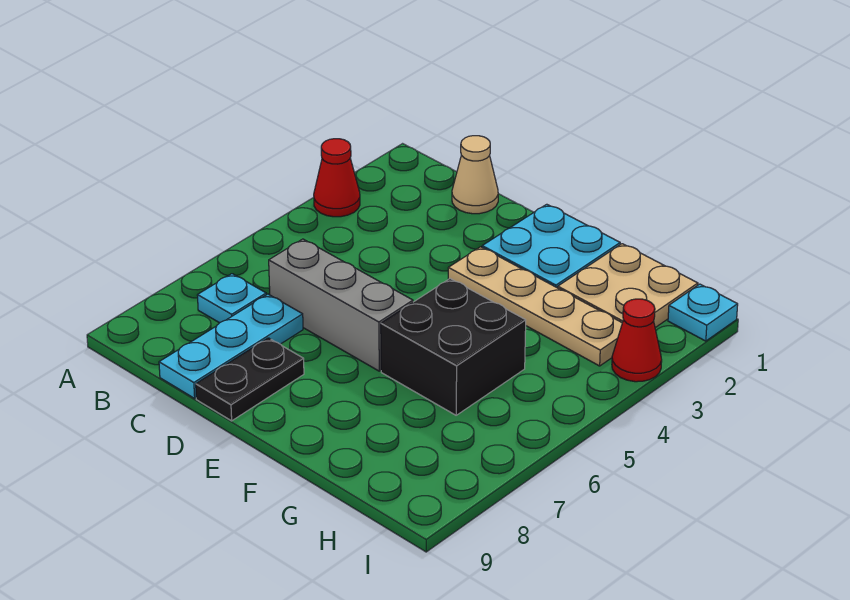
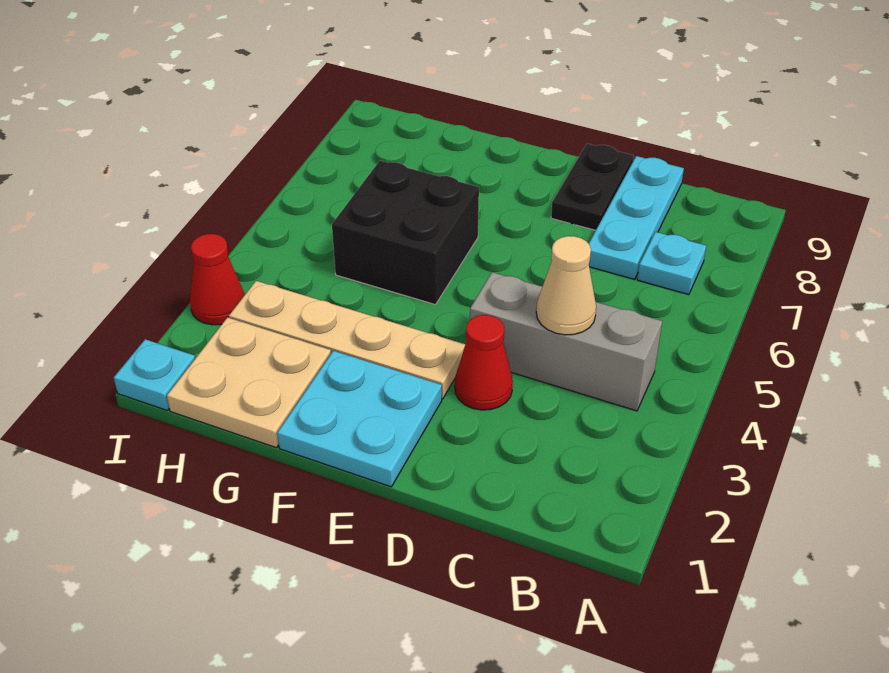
red 1x1 cone [314,139,360,217] -> red 1x1 cone moved to [455,315,513,410]
tan 1x1 cone [452,136,498,214] -> tan 1x1 cone moved to [536,236,596,335]
grey 1x3 brick [269,239,413,371] -> grey 1x3 brick moved to [470,272,662,411]

